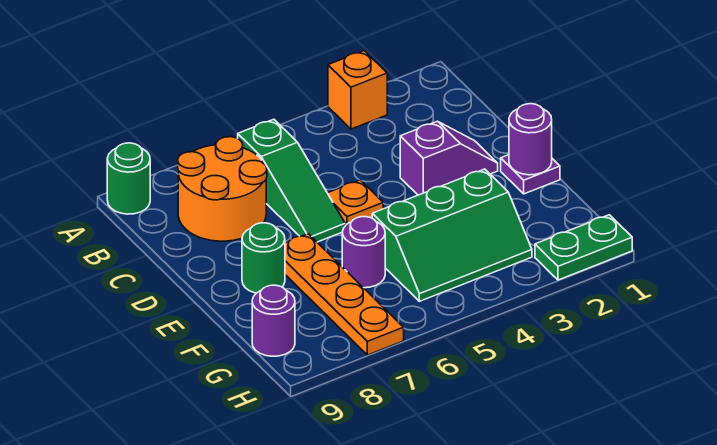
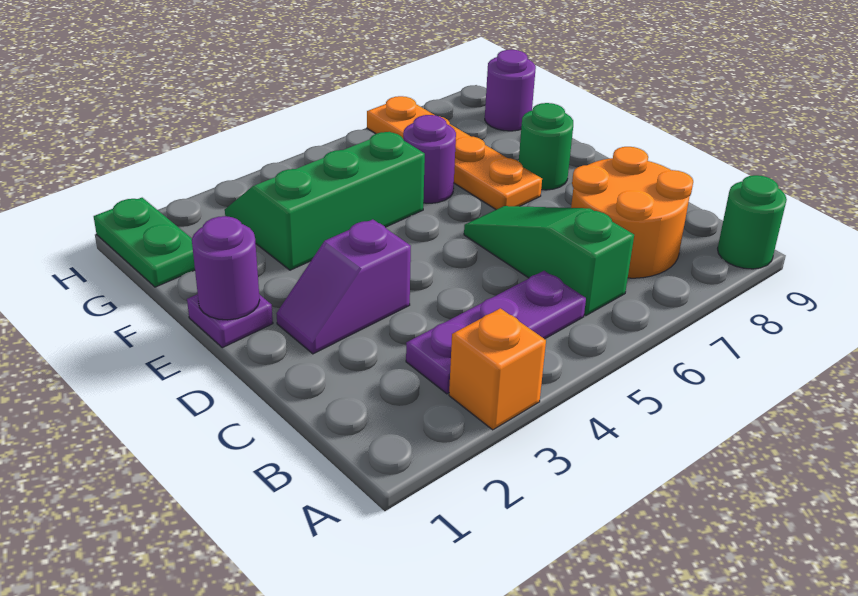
none -> purple 1x3 plate [406,271,586,394]
orange 1x1 plate [328,180,383,226] -> none
green 1x2 plate [535,215,632,280] -> green 1x2 plate turned to [94,198,195,287]

